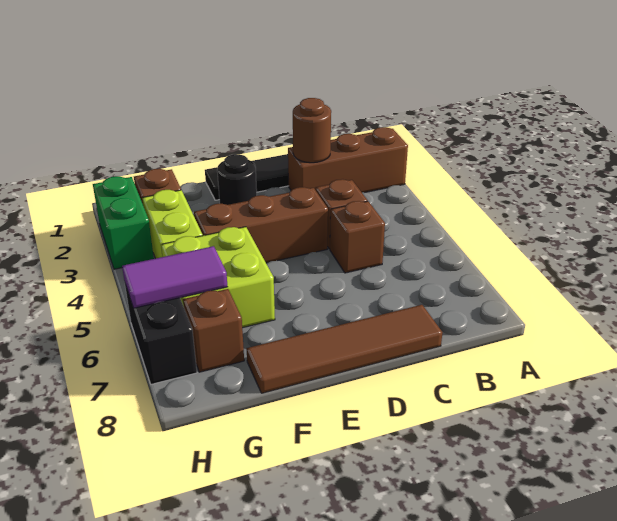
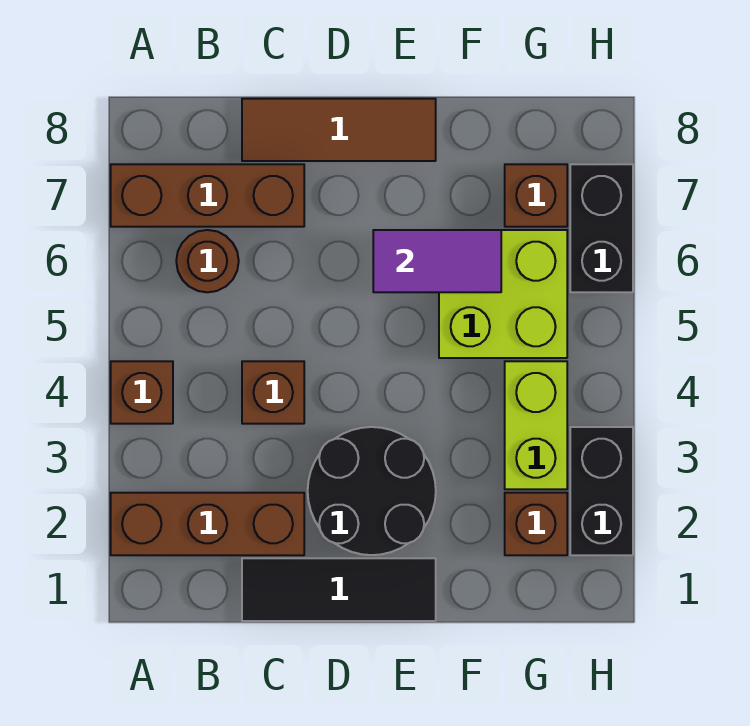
brown 1x1 round brick [293,98,331,163] -> brown 1x1 round brick moved to [176,230,239,292]
brown 1x1 brick [330,201,385,273] -> brown 1x1 brick moved to [111,361,173,424]
brown 1x4 tile [246,305,443,393] -> brown 1x3 tile [242,99,436,161]
brown 1x3 brick [194,187,328,263] -> brown 1x3 brick moved to [111,164,304,227]
black 1x1 round brick [217,154,257,205] -> black 2x2 round brick [308,427,436,555]
purple 1x2 tile [122,246,227,308] -> purple 1x2 tile moved to [373,230,501,292]
green 1x2 brick [93,176,154,269] -> black 1x2 brick [570,427,633,555]

